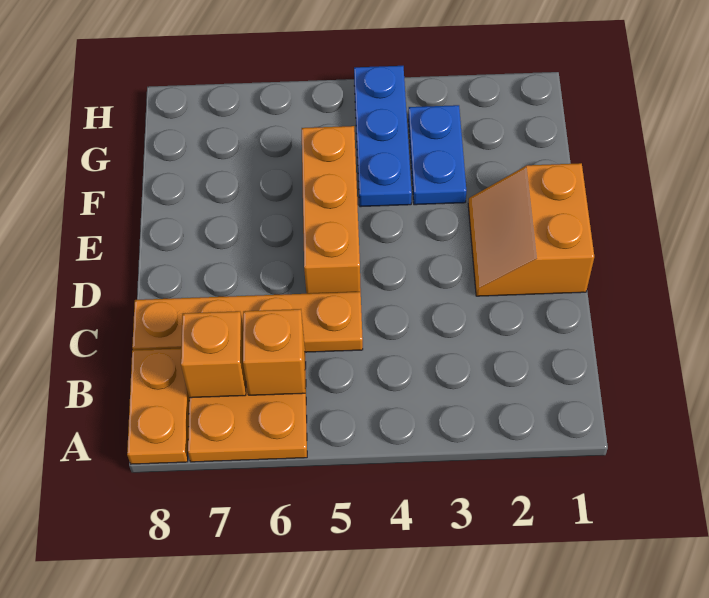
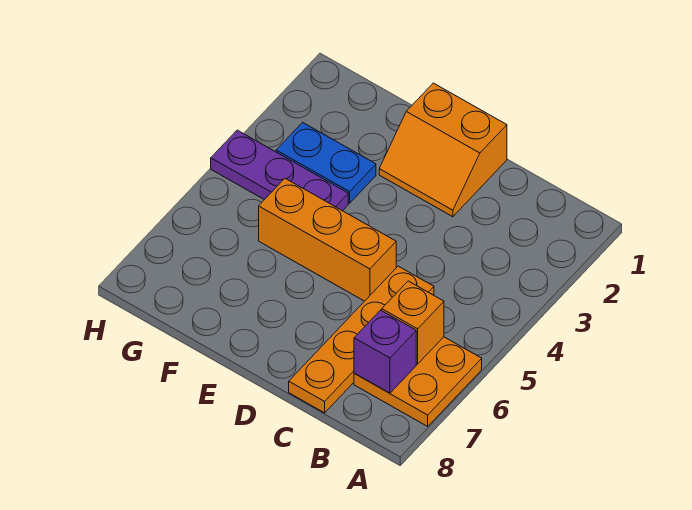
orange 1x2 plate [127,348,189,464] -> none
orange 1x1 brick [181,311,246,398] -> purple 1x1 brick [354,310,416,393]
blue 1x3 plate [354,66,412,207] -> purple 1x3 plate [211,130,348,211]

